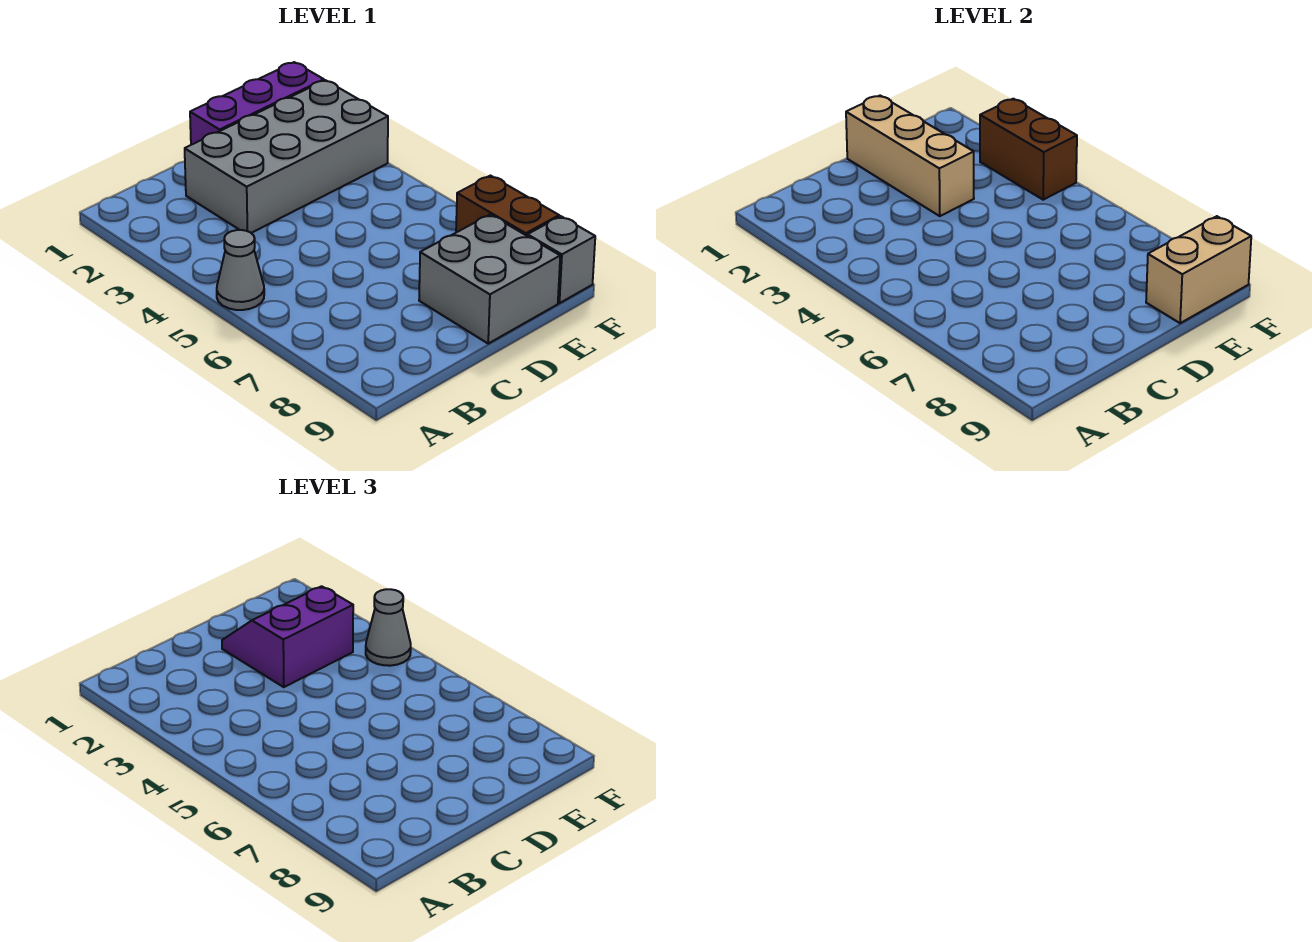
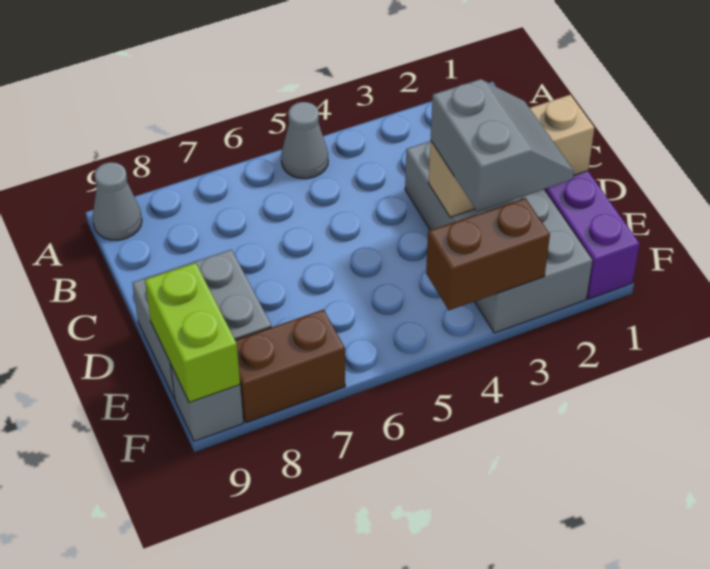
purple 2x2 slope [222,586,353,687] -> grey 2x2 slope [431,79,574,212]
tan 1x2 brick [1146,216,1251,323] -> lime 1x2 brick [145,263,240,403]
grey 1x1 cone [366,589,411,666] -> grey 1x1 cone moved to [92,162,142,240]

